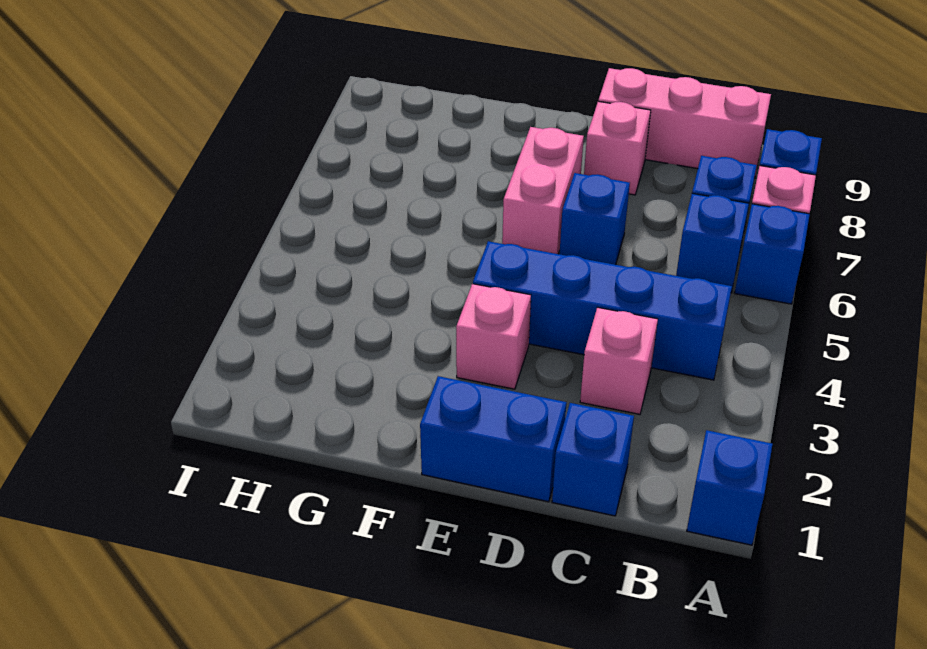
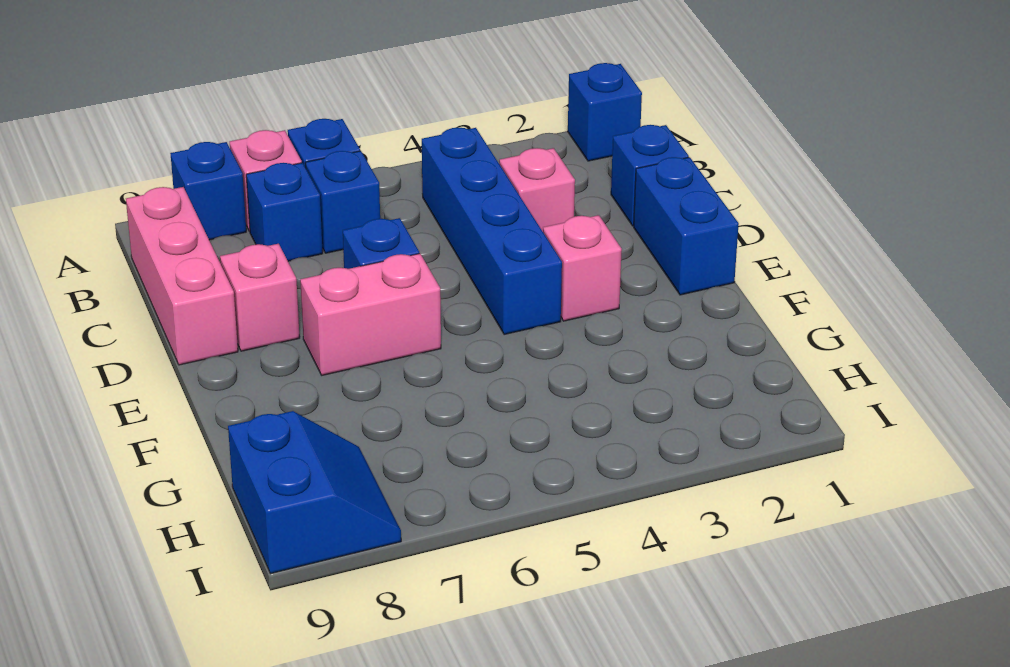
none -> blue 2x2 slope [228,411,401,574]

